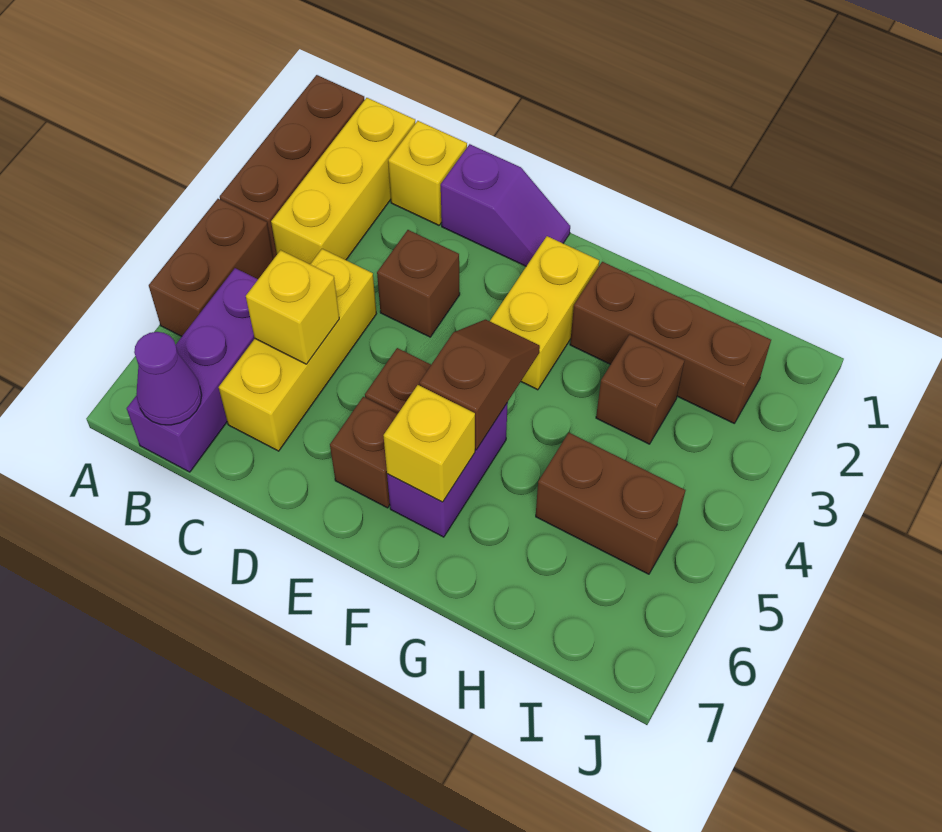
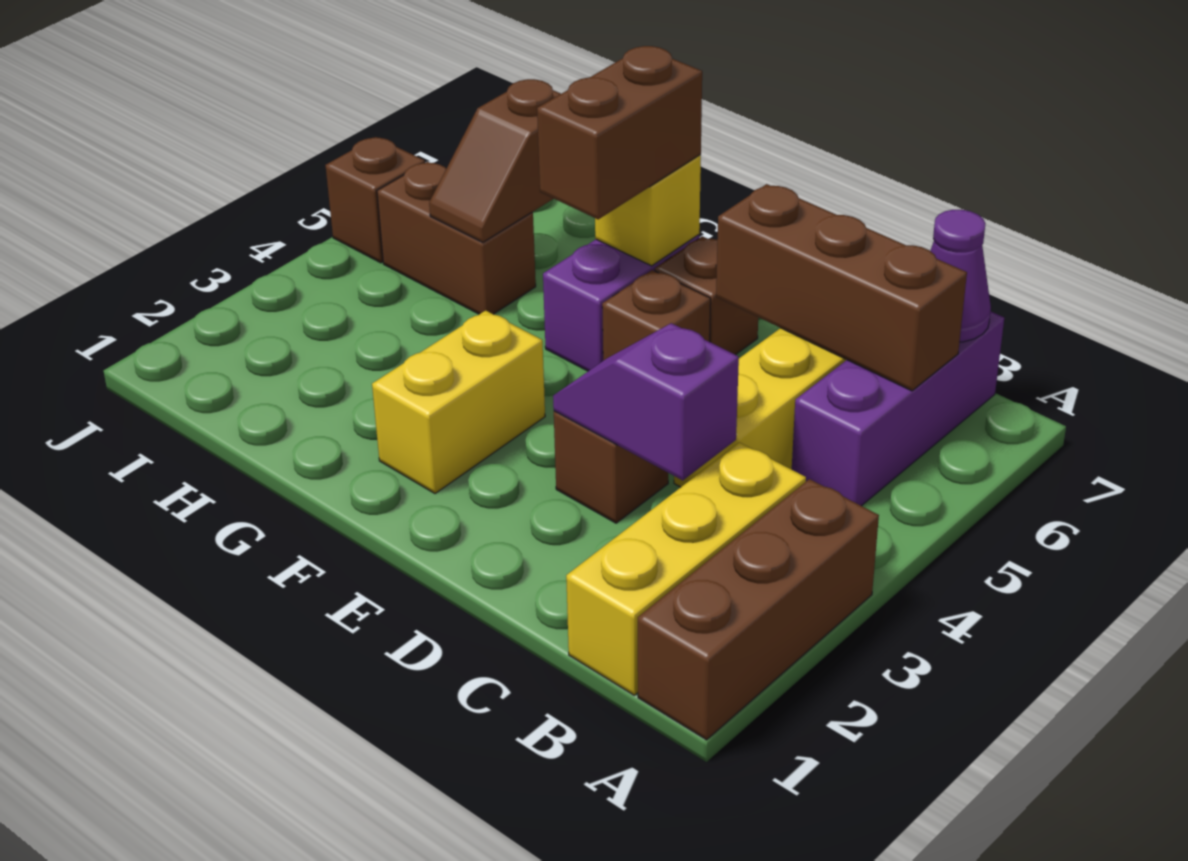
brown 1x2 brick [149,199,273,336] -> brown 1x2 brick moved to [537,46,702,219]
yellow 1x1 brick [388,121,467,225] -> none
yellow 1x1 brick [246,250,339,364] -> none
purple 1x2 slope [441,144,570,266] -> purple 1x2 slope moved to [553,323,739,480]
brown 1x2 slope [419,320,540,450] -> brown 1x2 slope moved to [429,79,561,242]
brown 1x3 brick [570,262,771,423] -> brown 1x3 brick moved to [716,184,967,391]
brown 1x1 brick [596,334,685,444] -> brown 1x1 brick moved to [325,137,425,263]

